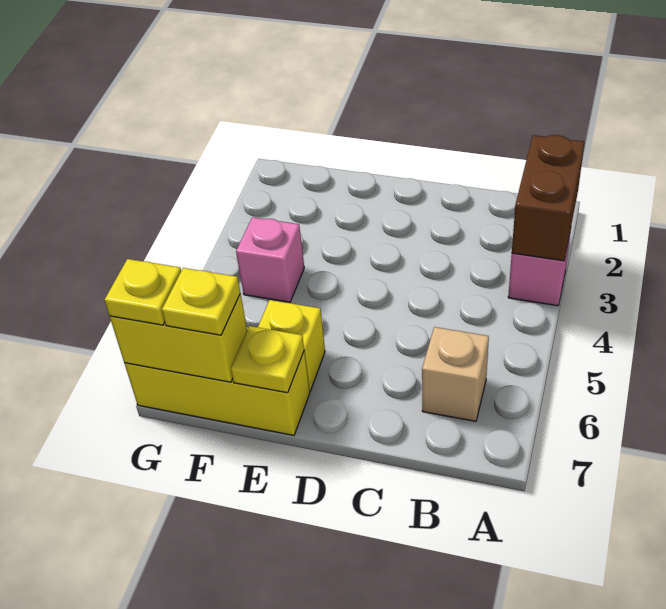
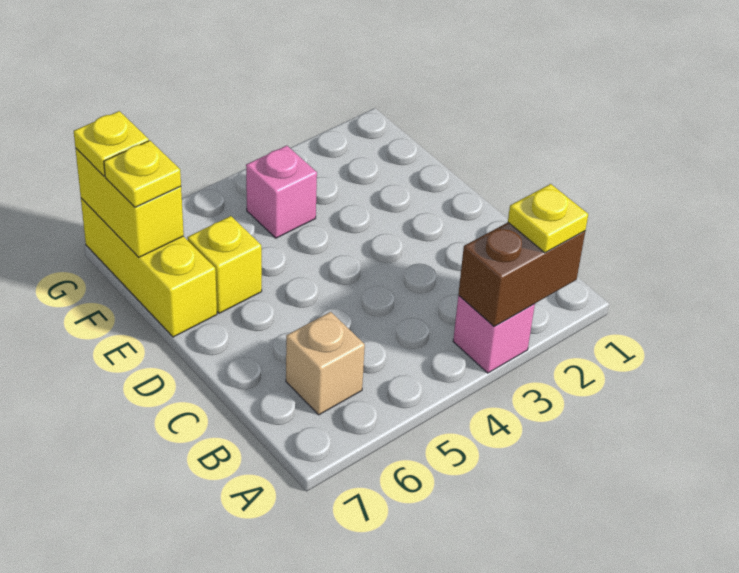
yellow 1x1 plate [231,326,304,393] -> yellow 1x1 plate moved to [508,184,588,253]

